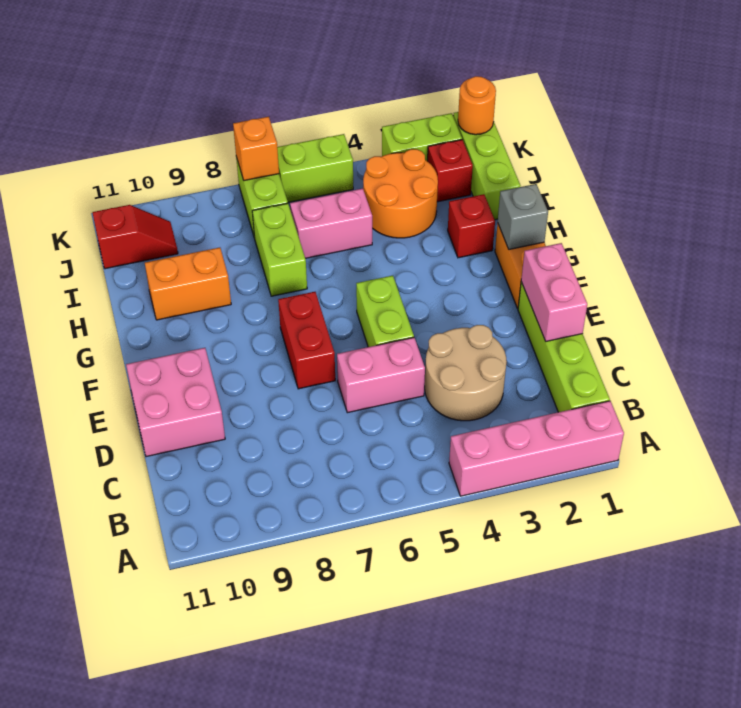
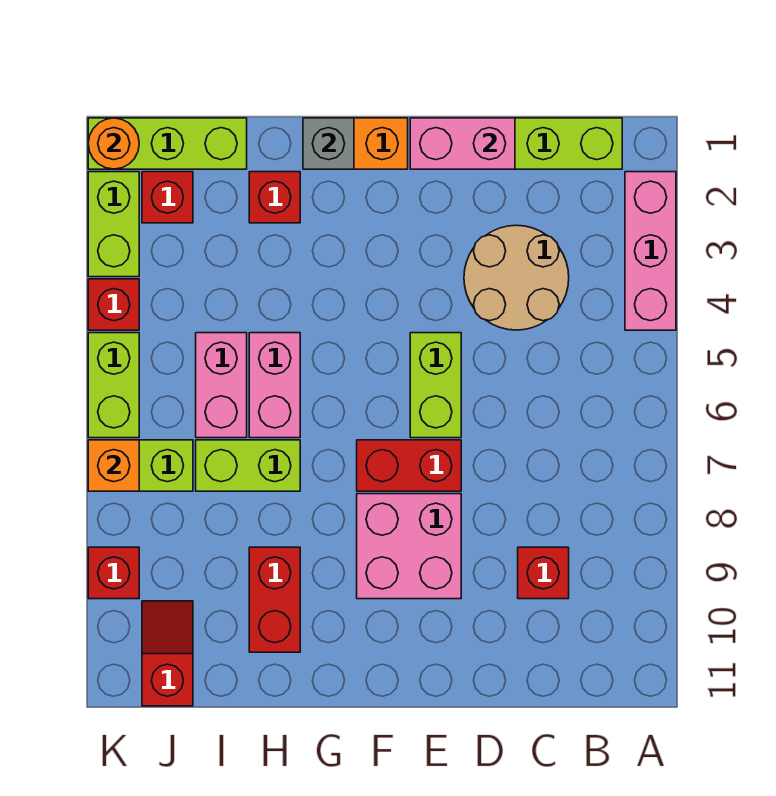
pink 1x4 brick [449,401,624,496] -> pink 1x3 brick [625,172,676,330]
none -> red 1x1 brick [518,547,569,599]
pink 1x2 brick [337,338,425,413] -> pink 1x2 brick moved to [249,333,300,438]
pink 2x2 brick [126,348,225,457] -> pink 2x2 brick moved to [357,494,461,599]
lime 1x2 brick [356,276,414,347] -> lime 1x2 brick turned to [410,333,461,438]
orange 1x2 brick [145,248,231,320] -> red 1x2 brick [249,547,300,652]
orange 2x2 round brick [363,149,438,238] -> none
none -> red 1x1 brick [88,279,139,330]
none -> red 1x1 brick [88,547,139,599]

